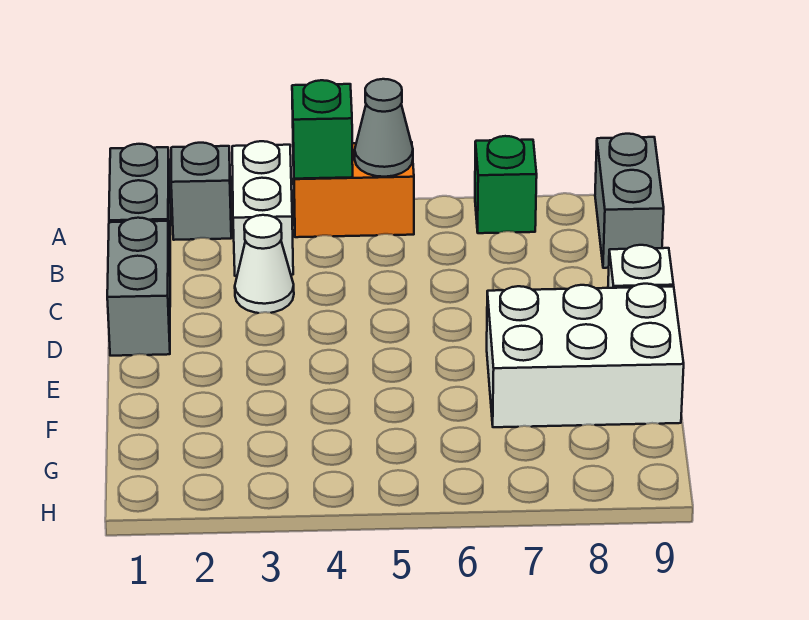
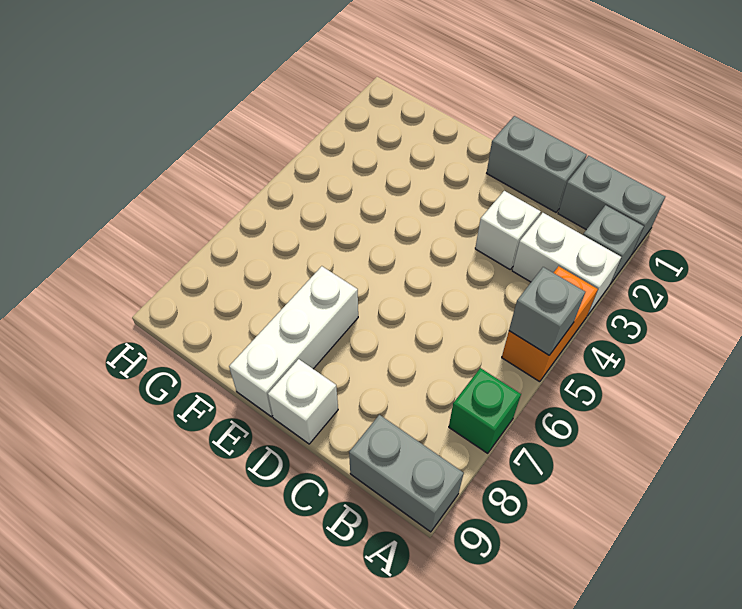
green 1x1 brick [292,80,353,179] -> none
grey 1x1 cone [355,79,413,177] -> grey 1x1 brick [509,267,585,355]
white 1x1 cone [235,215,294,313] -> white 1x1 brick [475,191,541,269]
white 2x3 brick [487,284,684,427] -> white 1x3 brick [229,266,358,417]

